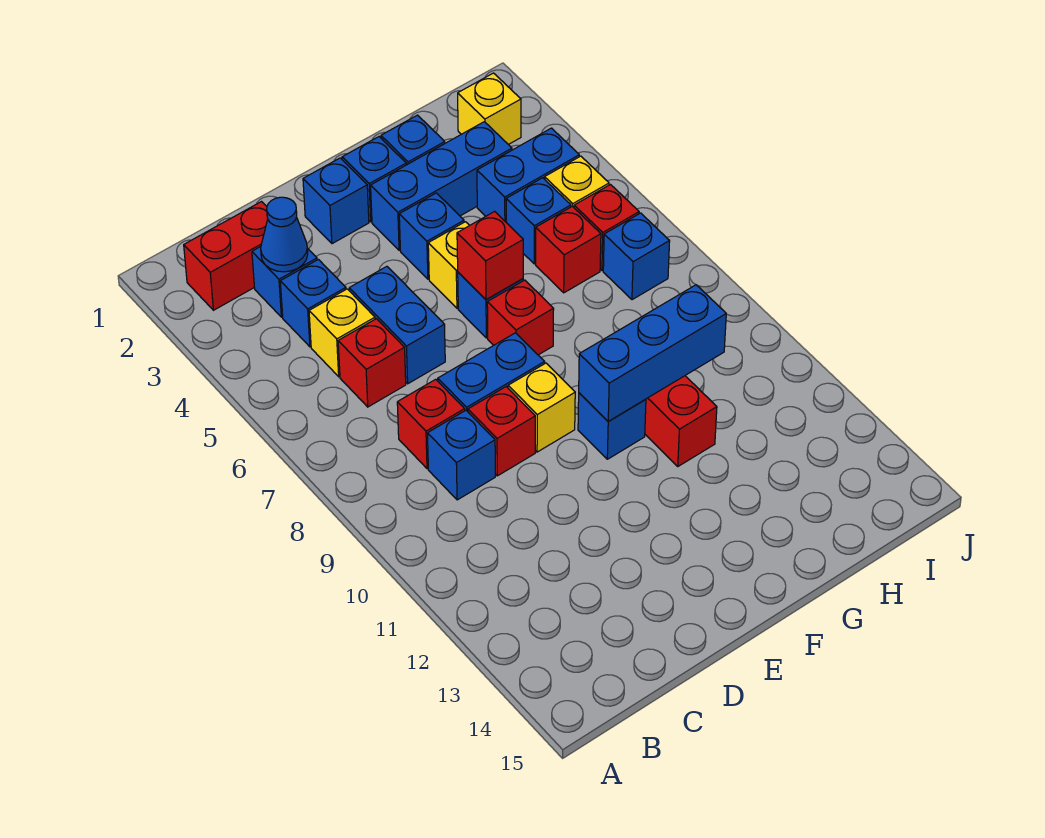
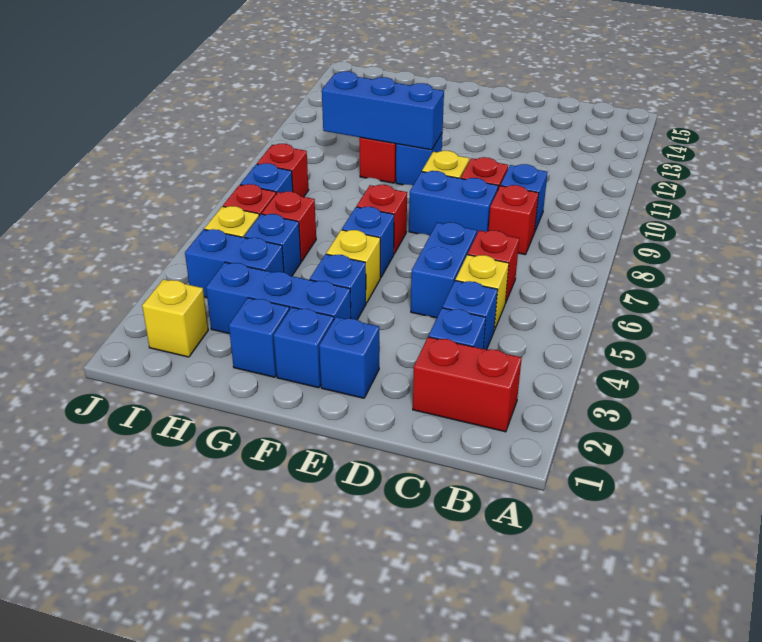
blue 1x1 cone [261,197,308,272] -> none
red 1x1 brick [457,211,523,300] -> red 1x1 brick moved to [257,144,309,197]

